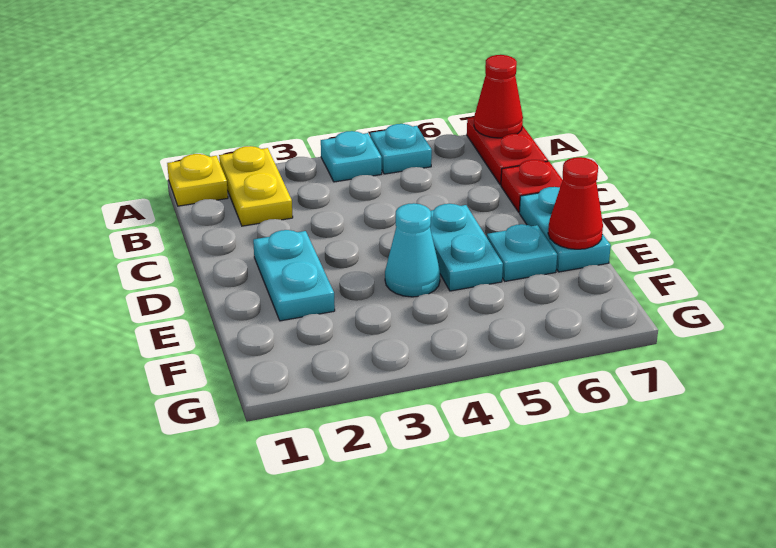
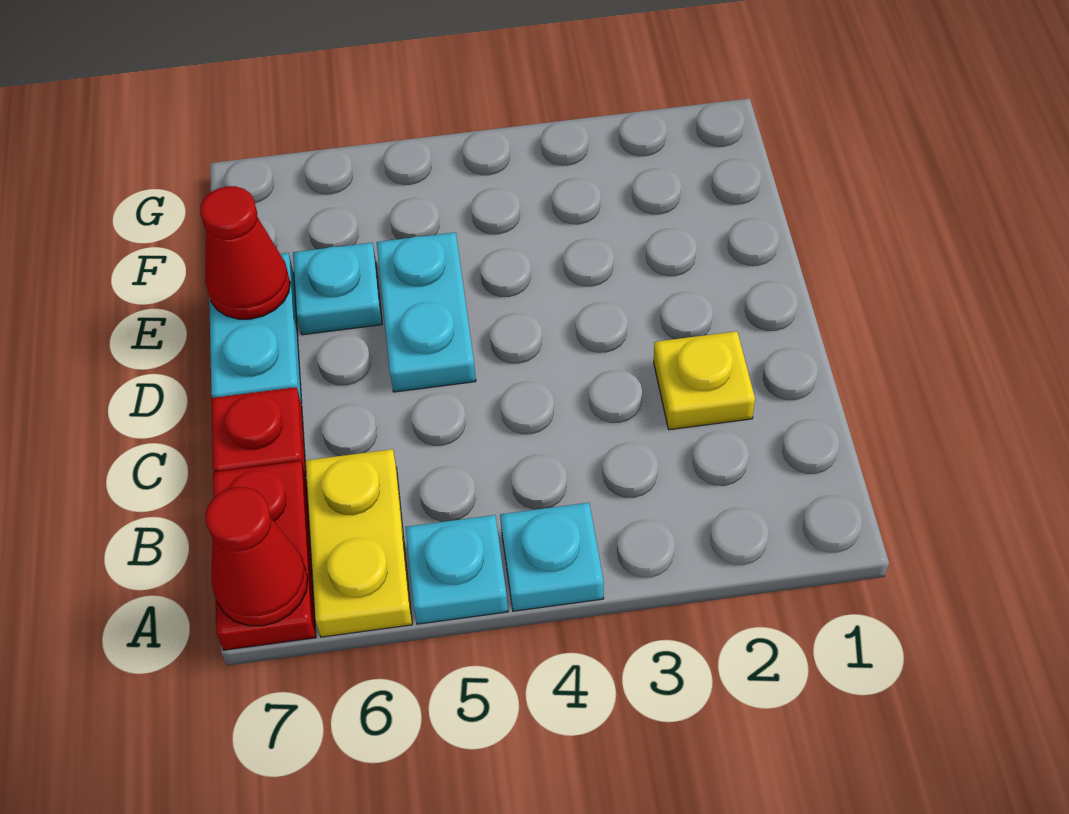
yellow 1x1 plate [167,154,228,206] -> yellow 1x1 plate moved to [654,331,755,430]
yellow 1x2 plate [219,146,293,226] -> yellow 1x2 plate moved to [305,449,412,637]
cyan 1x2 plate [253,230,335,321] -> none
cyan 1x1 cone [385,203,440,297] -> none

